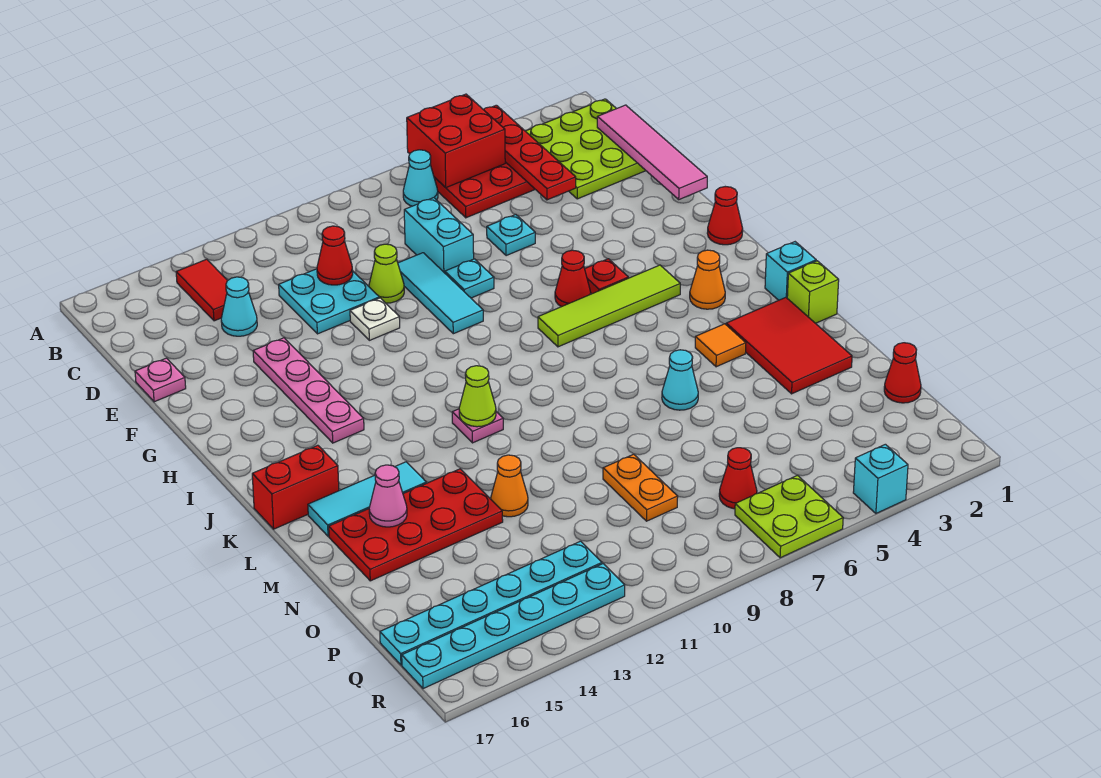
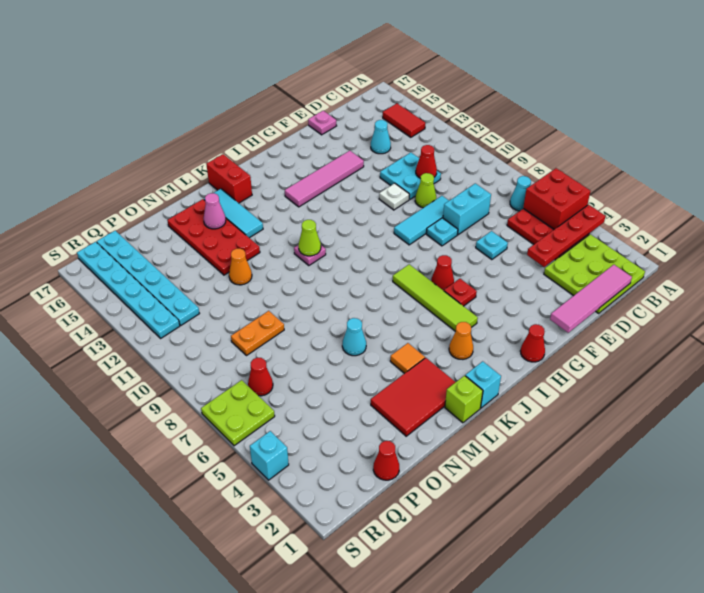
red 1x2 tile [176,259,228,321] -> red 1x2 tile turned to [383,104,425,137]
pink 1x4 plate [253,338,364,443] -> pink 1x4 tile [285,150,364,207]

